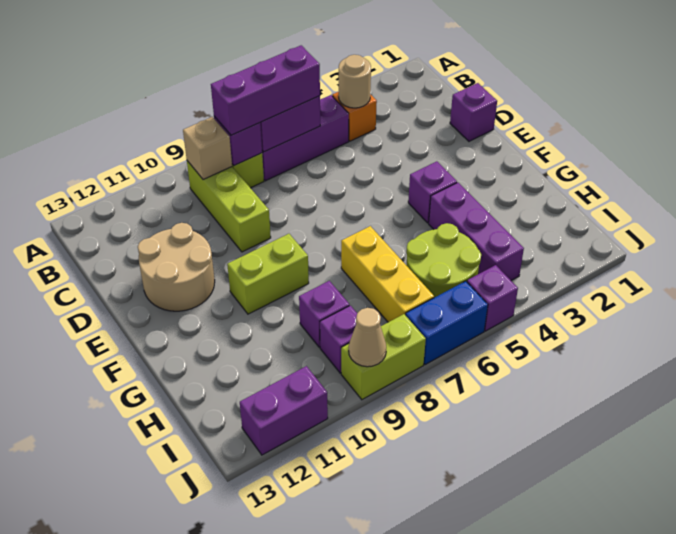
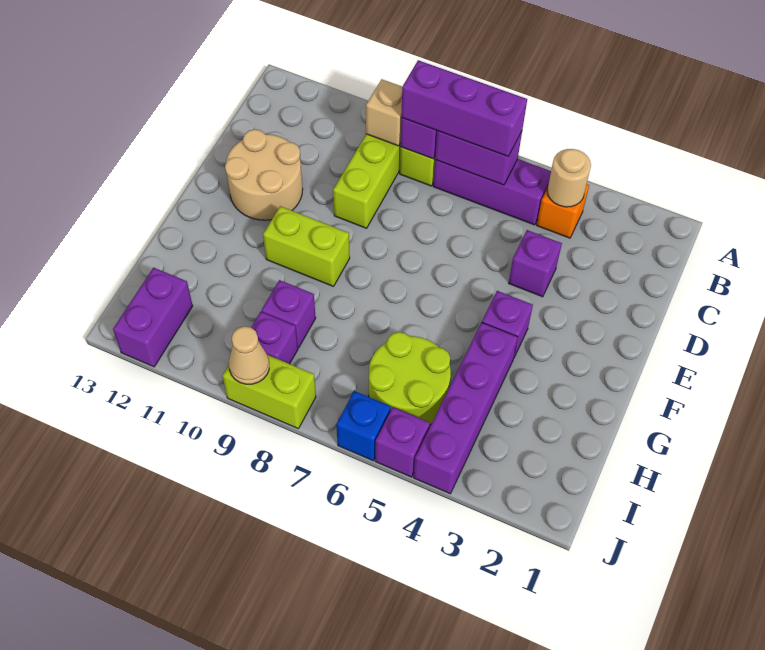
purple 1x1 brick [450,83,497,141] -> purple 1x1 brick moved to [509,230,562,297]
purple 1x3 brick [429,183,524,280] -> purple 1x4 brick [414,323,518,494]
yellow 1x3 brick [341,226,434,322] -> none
blue 1x2 brick [406,281,488,365] -> blue 1x1 brick [336,391,391,461]
purple 1x2 brick [240,366,328,455] -> purple 1x2 brick turned to [113,268,193,367]

